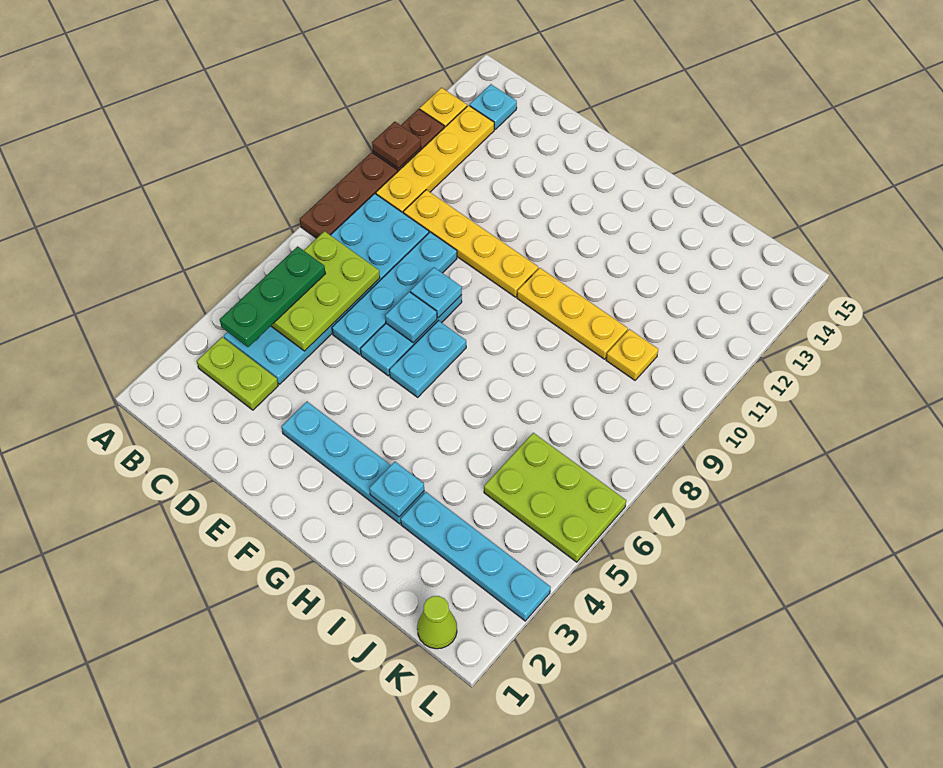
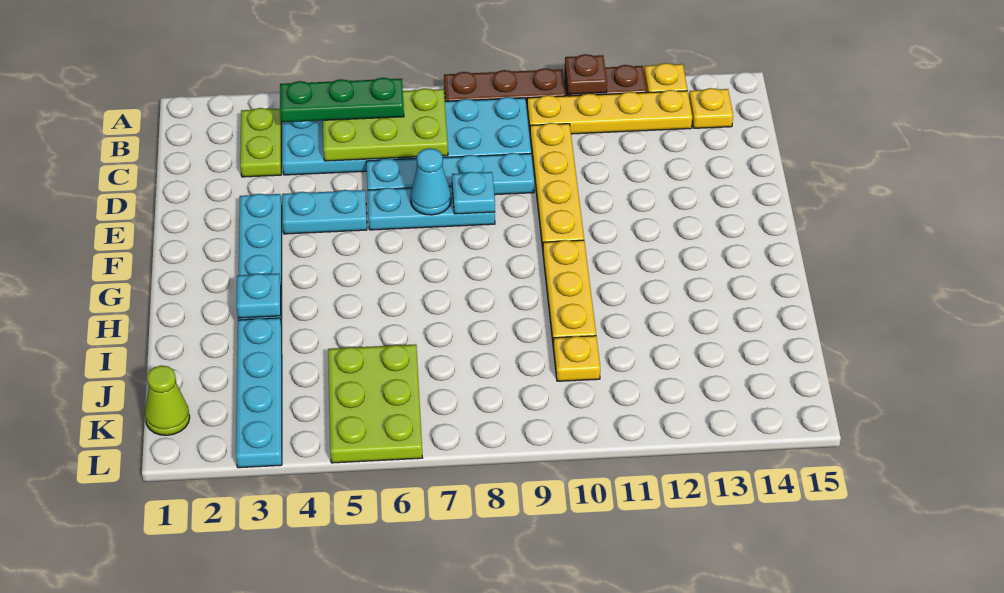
cyan 1x1 plate [470,84,517,129] -> yellow 1x1 plate [689,88,733,128]
cyan 1x1 plate [385,292,437,343] -> cyan 1x1 cone [410,148,451,215]
cyan 1x2 plate [389,321,466,397] -> cyan 1x2 plate moved to [282,190,367,234]

